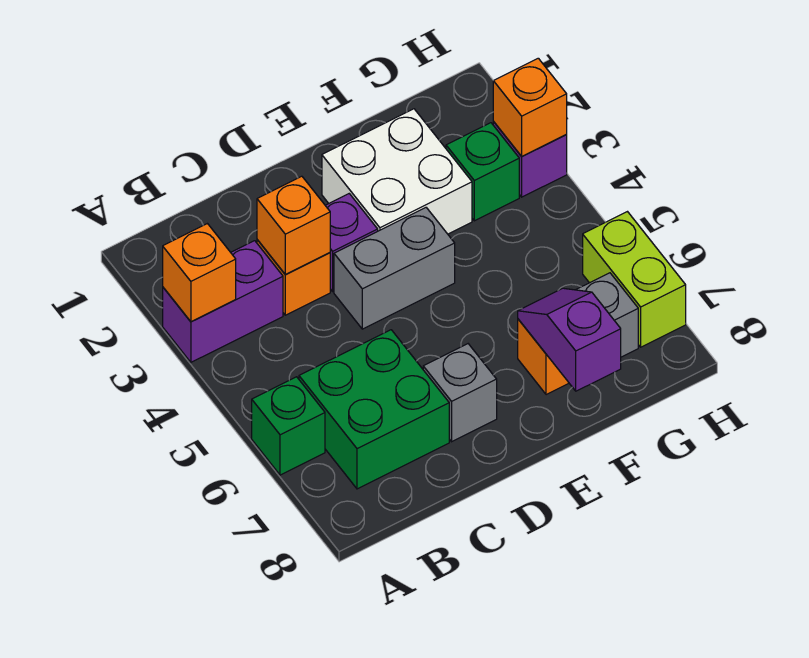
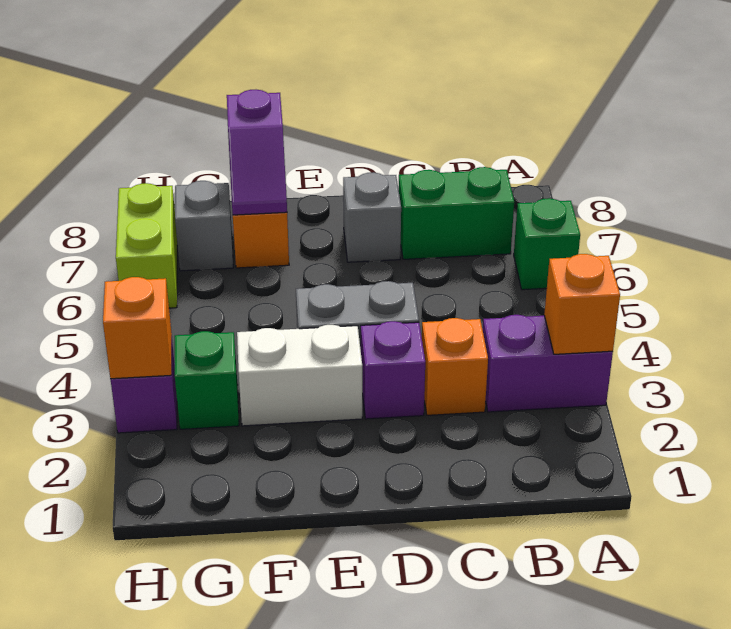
green 2x2 brick [299,330,449,489] -> green 1x2 brick [399,167,514,259]
orange 1x1 brick [257,176,330,274] -> none
white 2x2 brick [322,109,472,234] -> white 1x2 brick [237,325,362,426]

